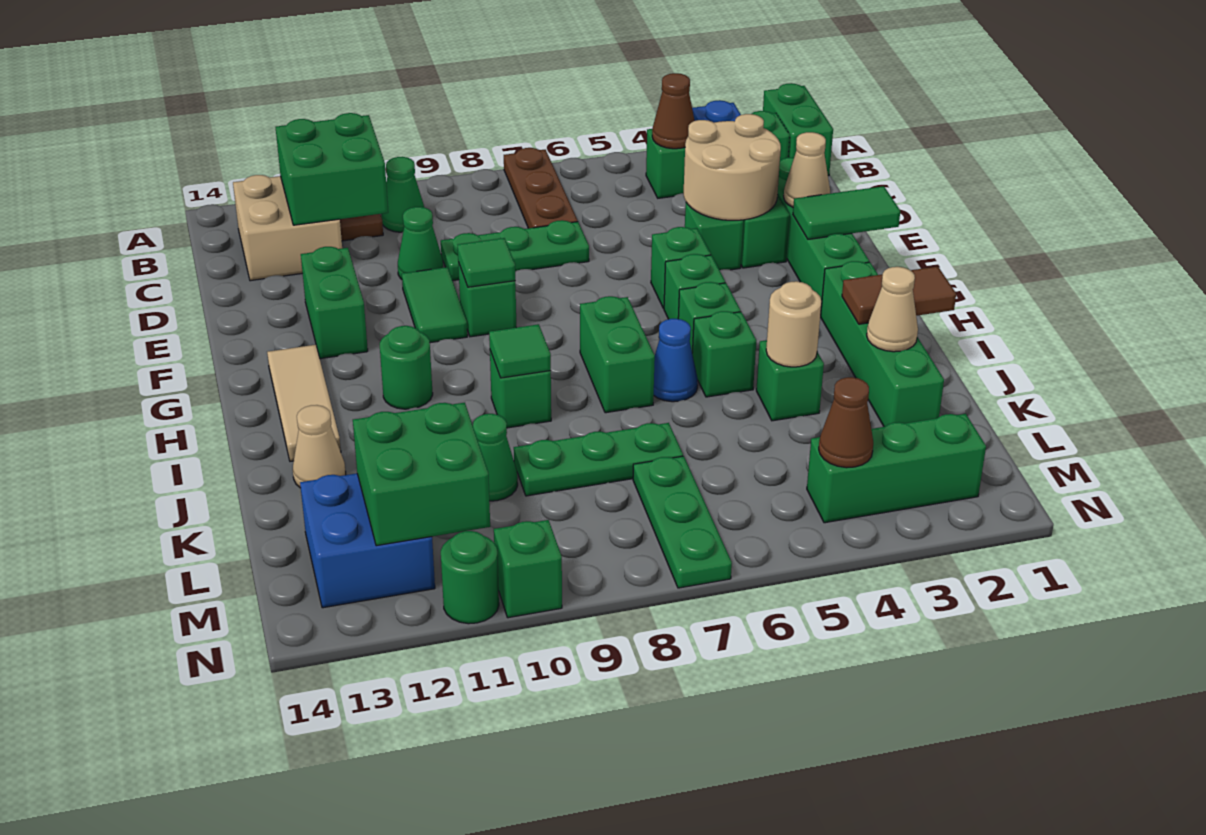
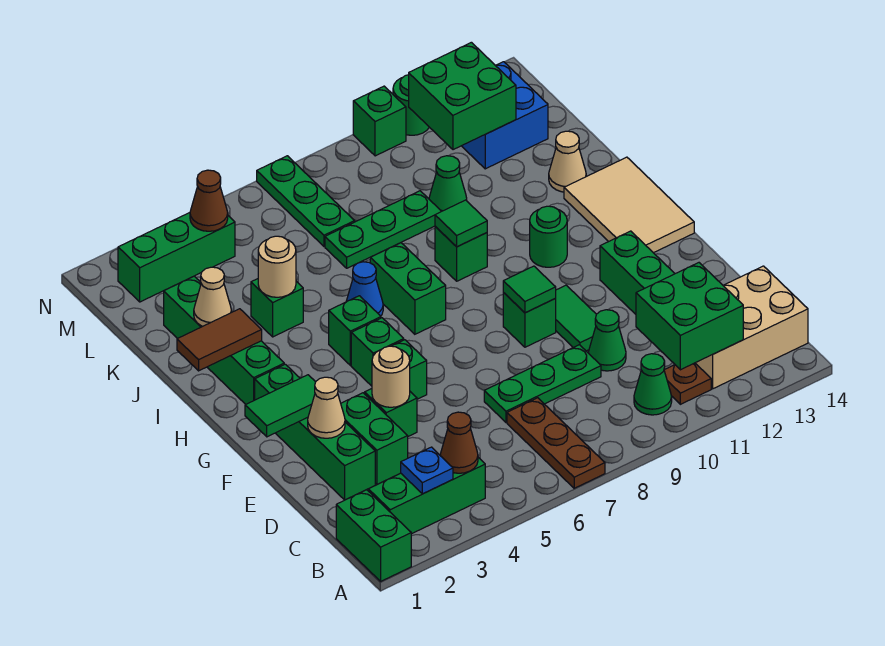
tan 2x2 brick [233,175,342,281] -> tan 2x3 brick [696,266,808,389]
tan 2x2 round brick [684,114,781,220] -> tan 1x1 round brick [372,346,410,407]
tan 1x3 tile [267,345,341,461] -> tan 2x3 tile [564,157,694,253]
green 1x1 brick [692,311,756,397] -> none

